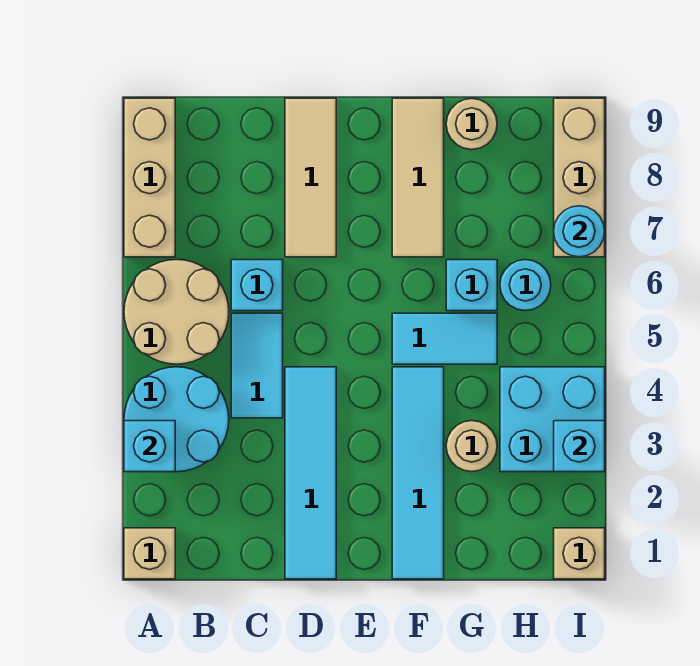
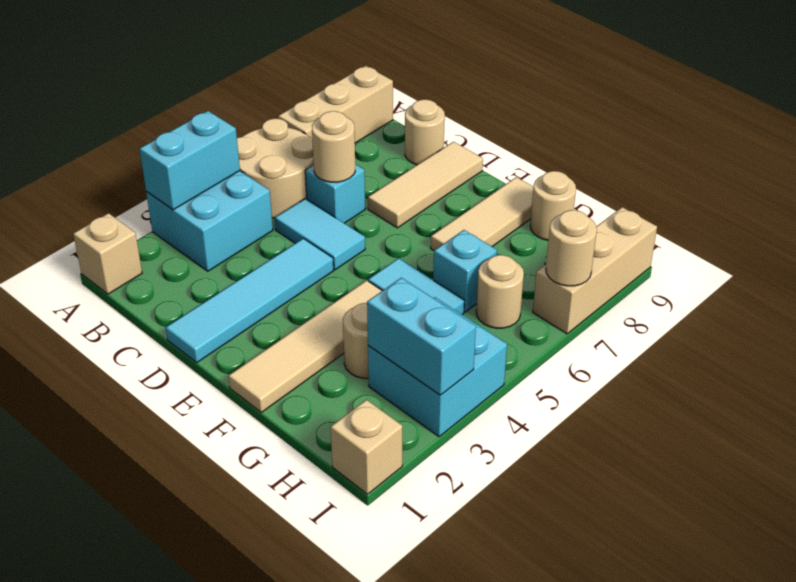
cyan 2x2 round brick [124,367,229,472] -> cyan 2x2 brick [146,171,273,271]
cyan 1x1 brick [124,421,175,472] -> cyan 1x2 brick [139,111,240,210]
cyan 1x2 tile [231,313,283,418] -> cyan 1x2 tile turned to [275,199,365,270]
none -> tan 1x1 round brick [312,111,355,182]
none -> tan 1x1 round brick [405,100,445,165]
cyan 1x4 tile [392,367,444,579] -> tan 1x4 tile [229,280,382,412]
cyan 1x1 round brick [500,260,551,311] -> tan 1x1 round brick [476,255,524,328]
cyan 1x1 brick [554,421,605,472] -> cyan 1x2 brick [367,278,476,395]
cyan 1x1 round brick [554,206,605,257] -> tan 1x1 round brick [546,210,597,286]

